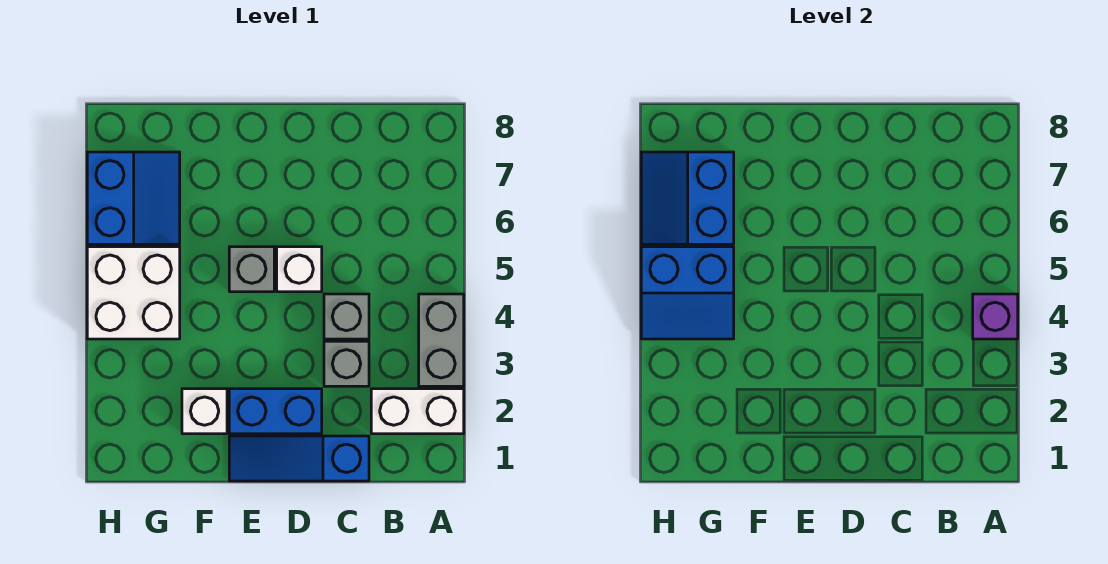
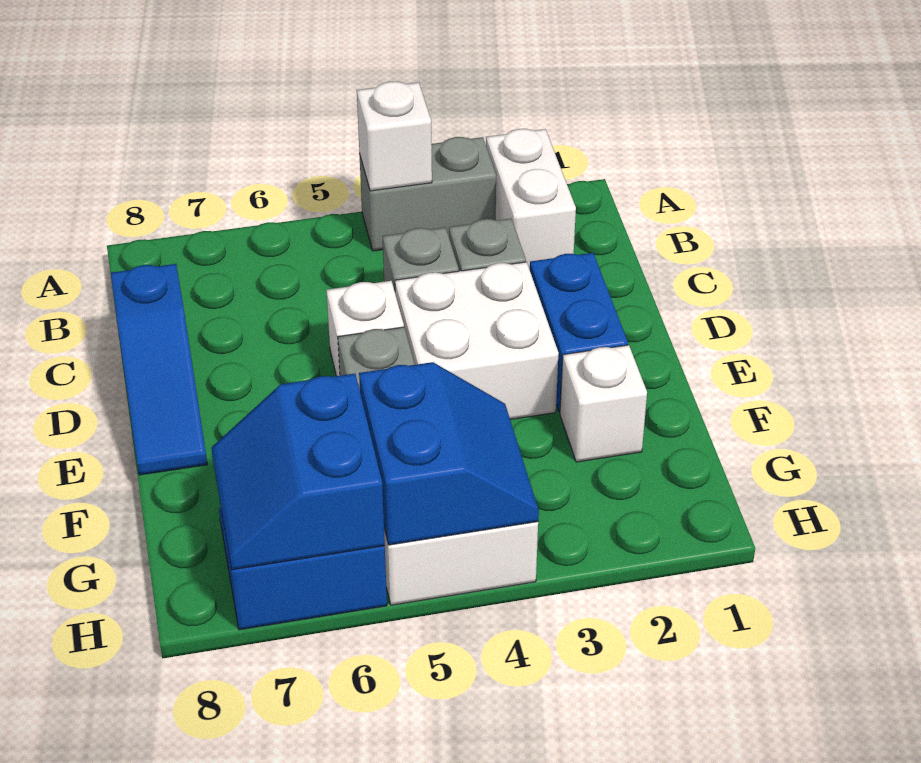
purple 1x1 brick [973,294,1018,339] -> white 1x1 brick [357,81,432,191]
blue 1x3 slope [229,436,369,481] -> blue 1x3 slope moved to [111,264,207,475]
none -> white 2x2 brick [395,262,559,419]
blue 2x2 slope [641,152,734,244] -> blue 2x2 slope turned to [211,374,385,570]

